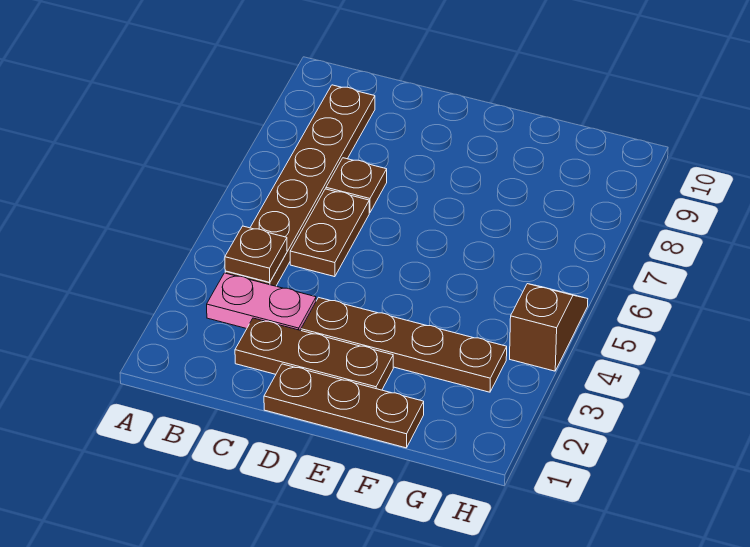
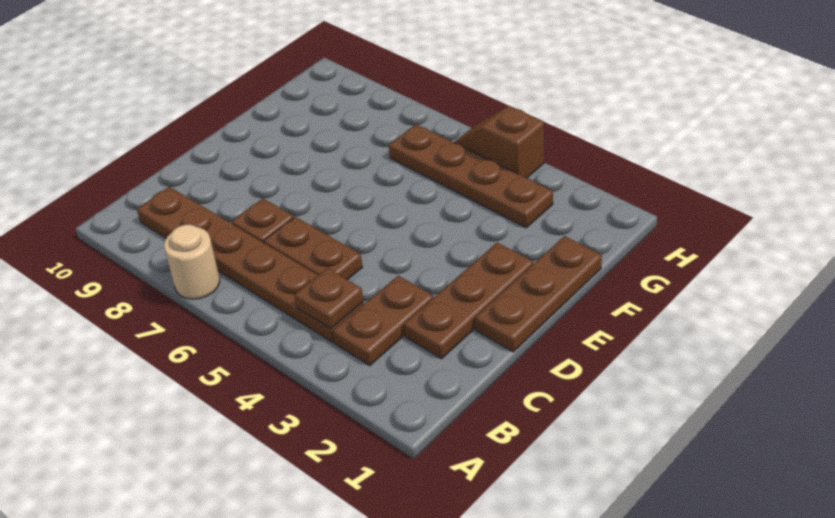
none -> tan 1x1 round brick [164,225,220,299]
pink 1x2 plate [207,273,316,330] -> brown 1x2 plate [333,276,433,365]
brown 1x4 plate [301,297,507,392] -> brown 1x4 plate turned to [389,124,553,228]

